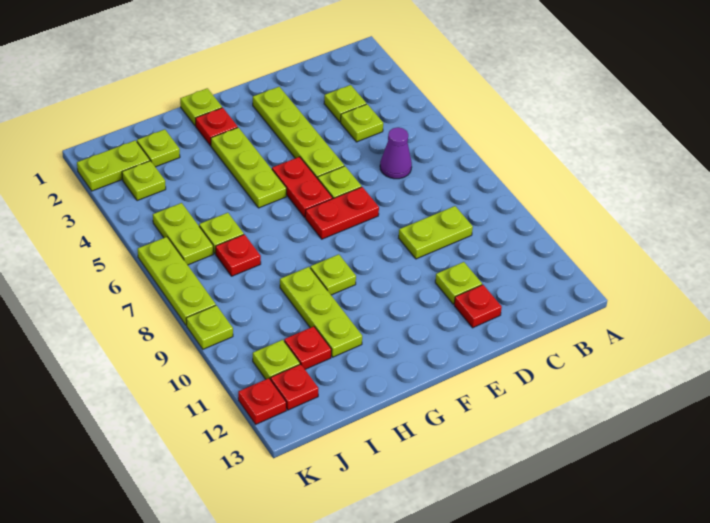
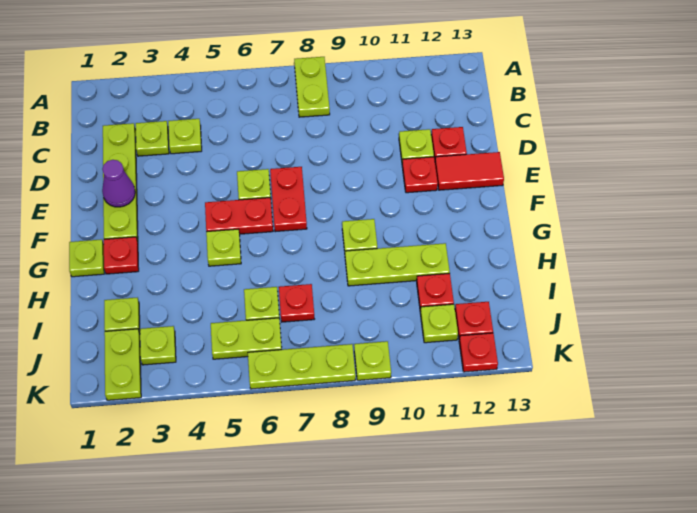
purple 1x1 cone [380,128,412,179] -> purple 1x1 cone moved to [102,160,135,207]
lime 1x2 plate [399,206,473,259] -> lime 1x2 plate moved to [294,57,330,117]
lime 1x4 plate [253,87,344,179] -> lime 1x4 plate turned to [103,123,138,241]
none -> red 1x1 plate [402,157,438,193]
none -> red 1x2 tile [435,152,504,190]
lime 1x3 plate [211,127,286,208] -> lime 1x1 plate [206,229,241,266]

